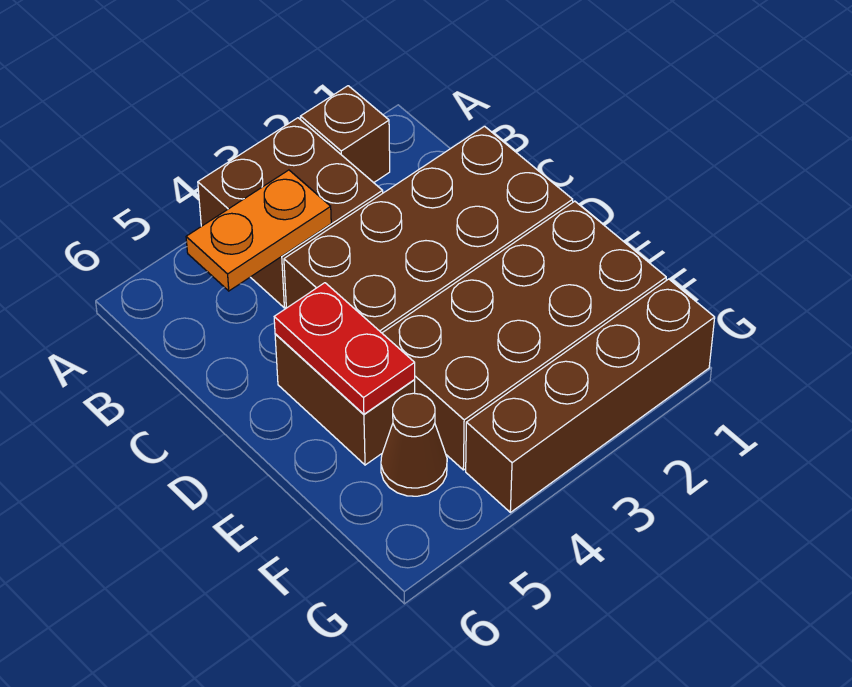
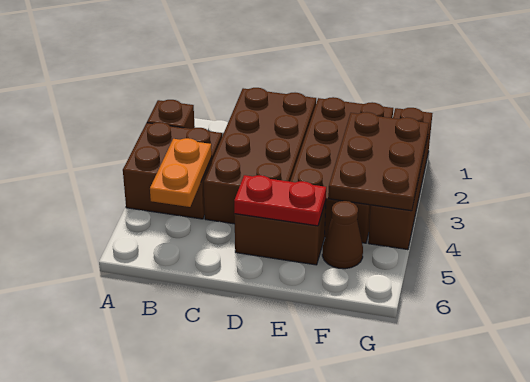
none -> brown 2x3 plate [328,112,429,211]

